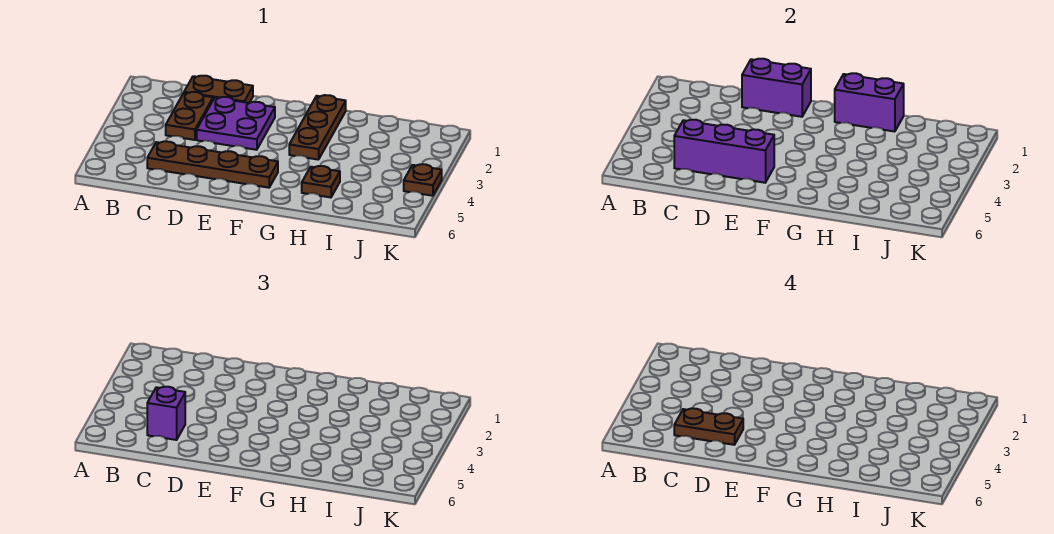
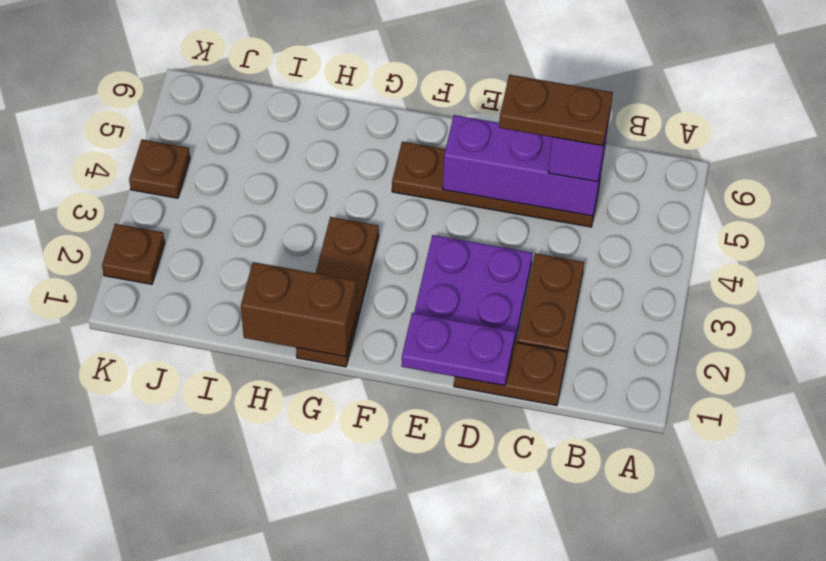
purple 1x2 brick [742,59,811,117] -> purple 1x2 plate [401,313,515,386]
purple 1x2 brick [835,73,904,132] -> brown 1x2 brick [241,262,357,357]
brown 1x1 plate [302,166,340,197] -> brown 1x1 plate moved to [102,224,165,284]

